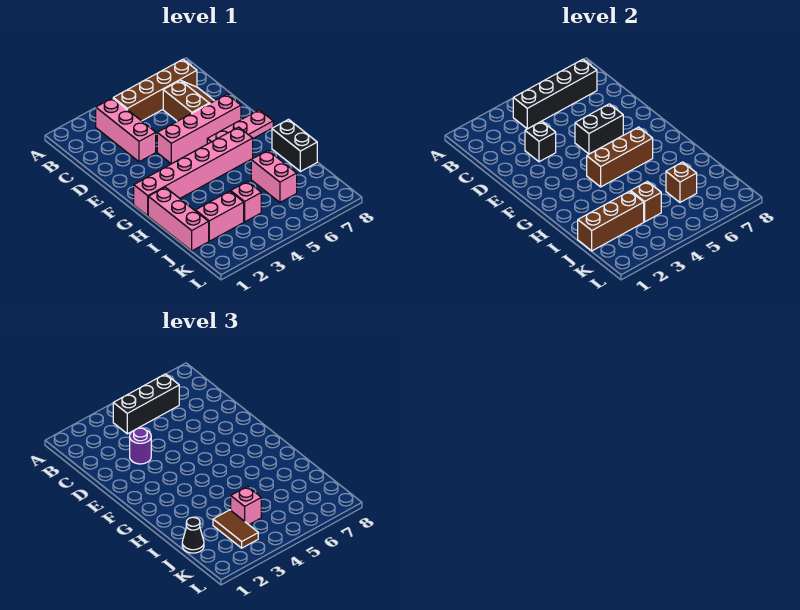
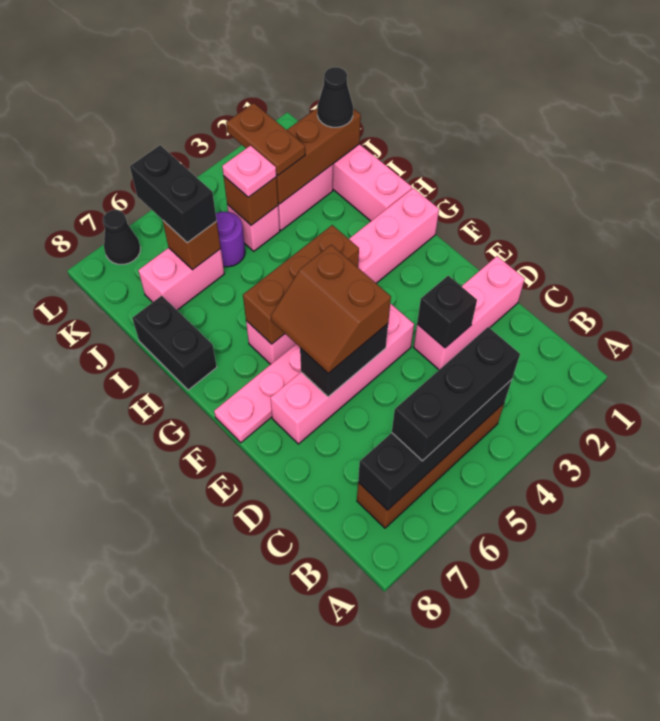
pink 1x3 brick [96,98,156,162] -> pink 1x3 brick turned to [414,256,525,370]
brown 2x2 slope [163,80,214,121] -> brown 2x2 slope moved to [271,245,391,373]
purple 1x1 round brick [130,428,151,464] -> purple 1x1 round brick moved to [216,212,245,267]
pink 1x2 brick [251,151,297,202] -> pink 1x2 brick turned to [138,248,224,310]
brown 1x2 tile [213,510,258,548] -> brown 1x2 plate [226,103,305,175]
pink 1x1 brick [231,486,261,525] -> pink 1x1 plate [222,146,276,197]
none -> black 1x2 brick [130,145,217,243]
none -> black 1x1 cone [103,210,141,264]

